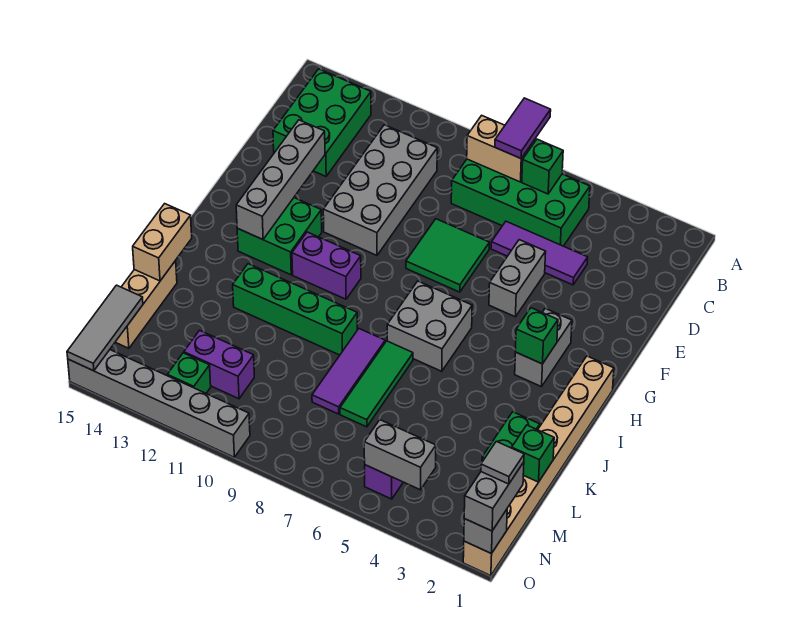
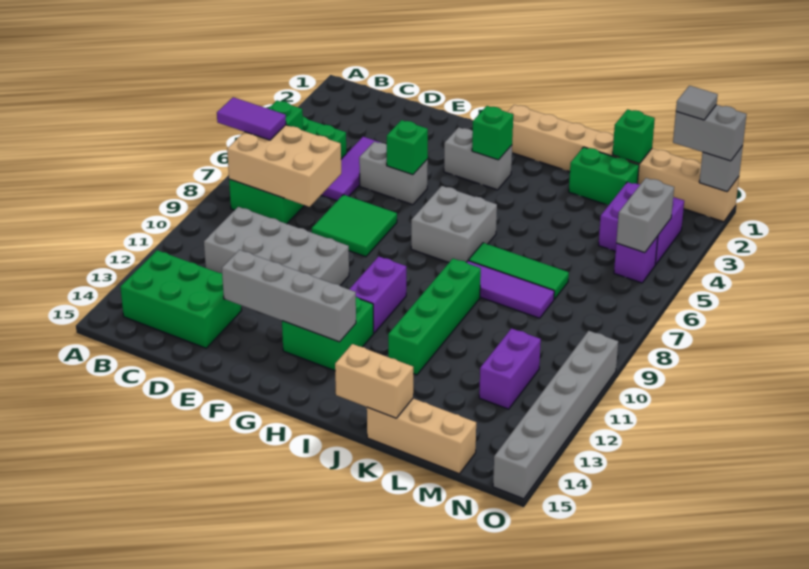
tan 1x2 brick [467,115,535,182] -> tan 2x3 brick [227,125,341,207]
none -> purple 2x2 brick [599,182,684,265]
grey 1x3 tile [67,285,143,371] -> none
green 1x1 brick [167,353,211,393] -> green 1x1 brick moved to [386,120,428,175]

